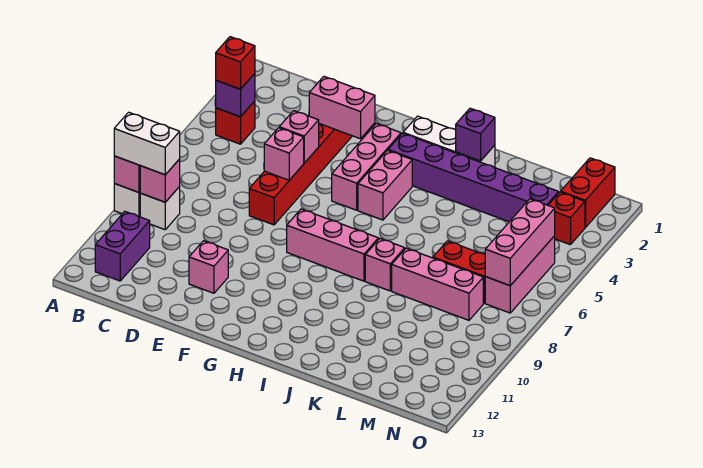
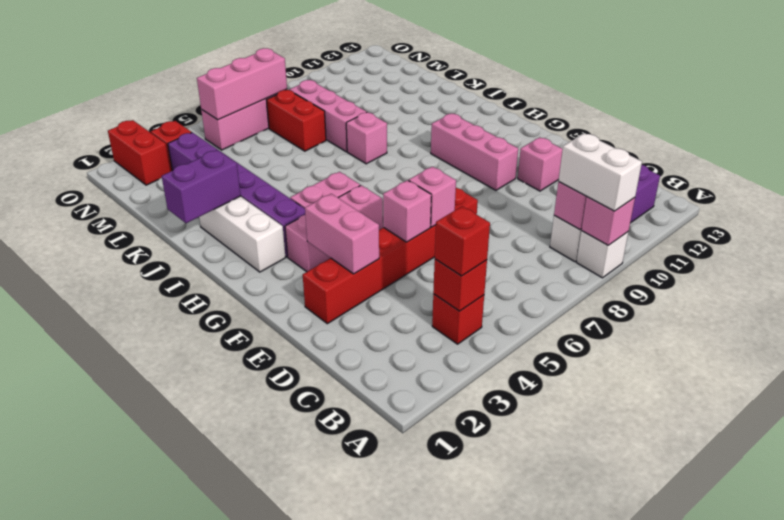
purple 1x1 brick [216,74,255,117] -> red 1x1 brick [433,259,487,311]
pink 1x3 brick [287,209,378,281] -> pink 1x3 brick moved to [431,113,518,190]
purple 1x1 brick [456,108,495,161] -> purple 1x2 brick [162,150,241,223]
red 1x2 brick [561,158,615,228] -> red 1x2 brick turned to [108,120,170,185]

